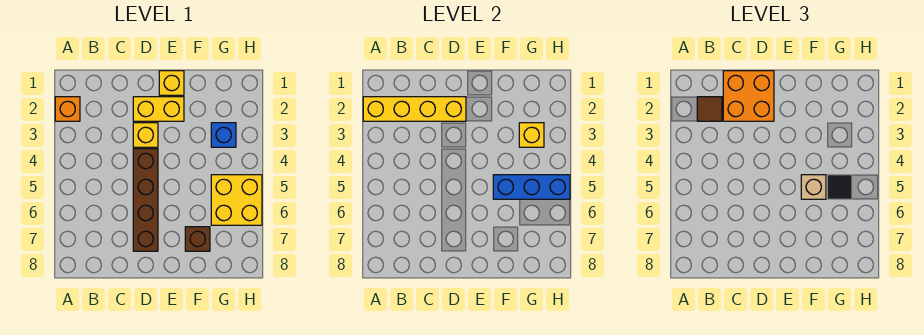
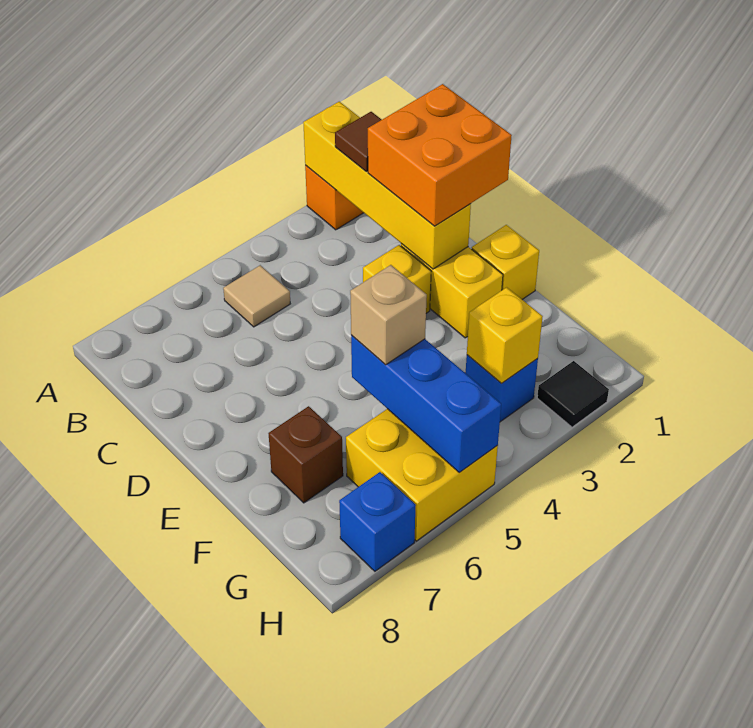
none -> tan 1x1 tile [223,265,290,327]
brown 1x4 brick [133,149,158,251] -> none
black 1x1 tile [827,175,852,199] -> black 1x1 tile moved to [537,361,609,427]
none -> blue 1x1 brick [339,472,416,571]

